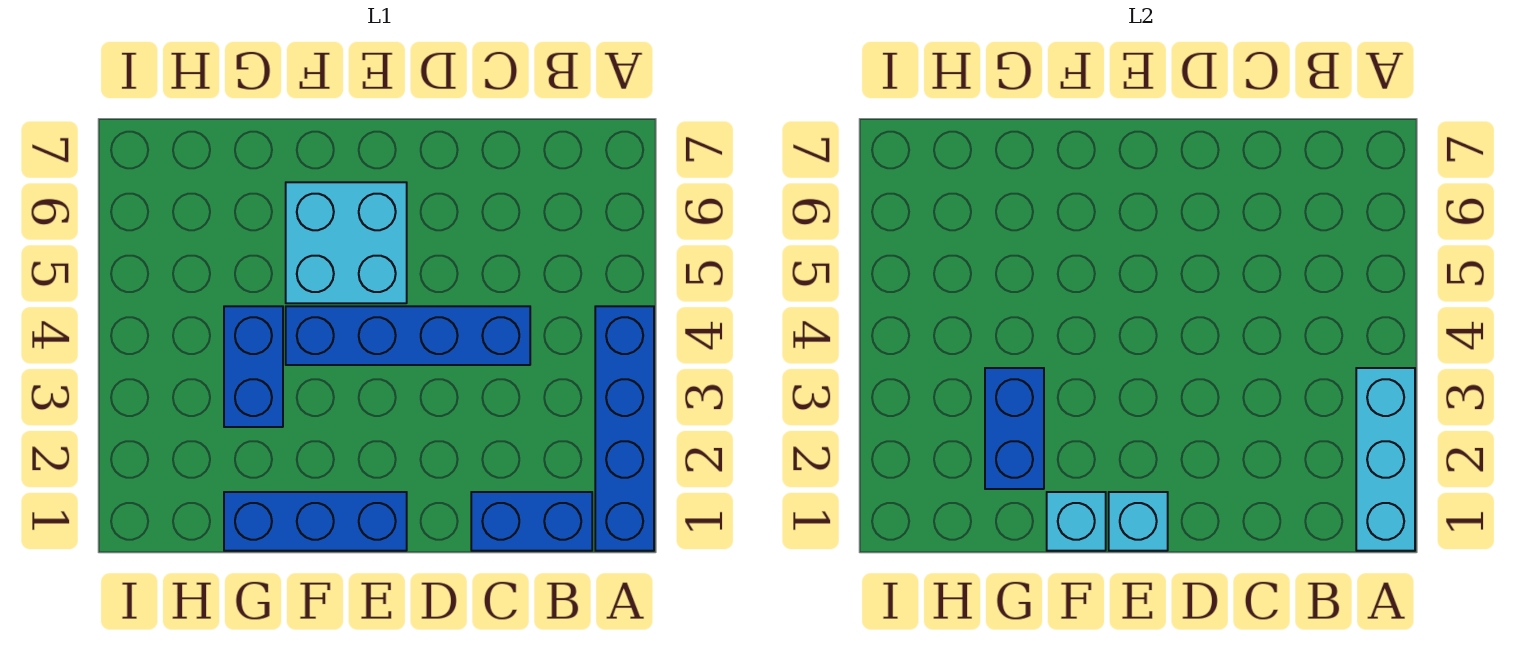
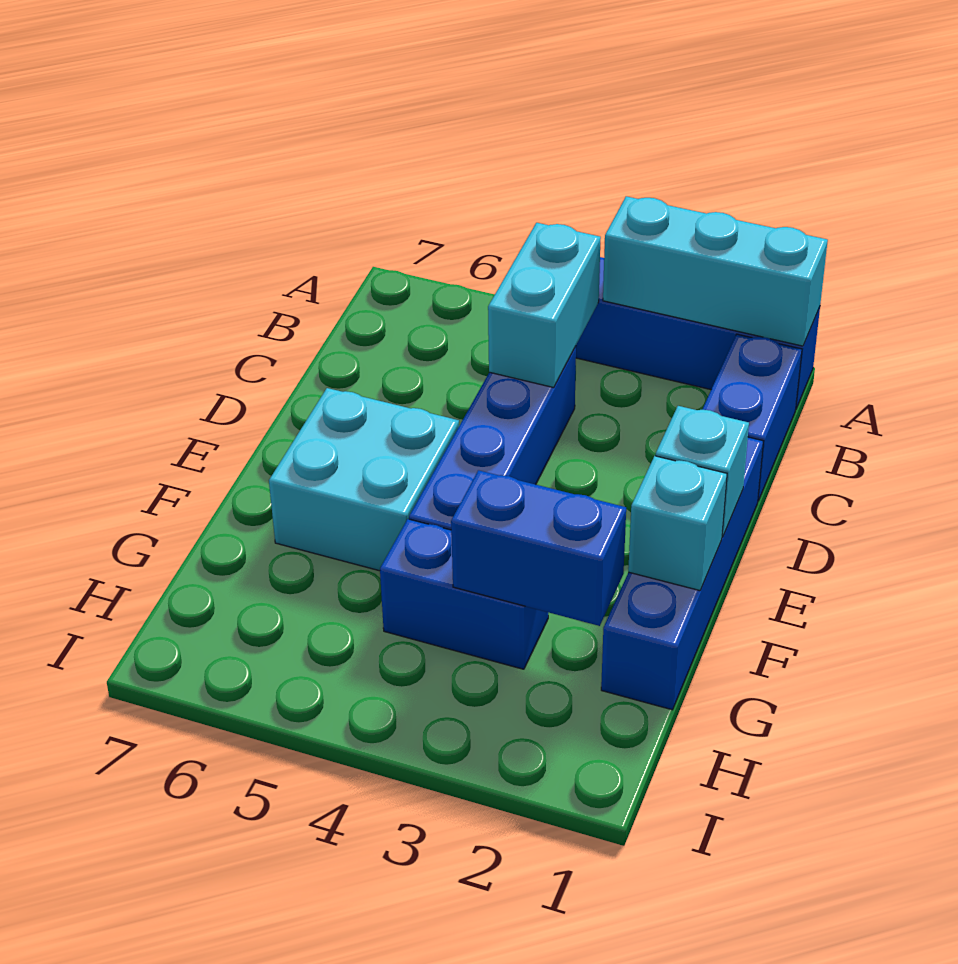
none -> cyan 1x2 brick [488,223,601,388]
blue 1x3 brick [224,492,407,551] -> blue 1x4 brick [601,437,763,710]

